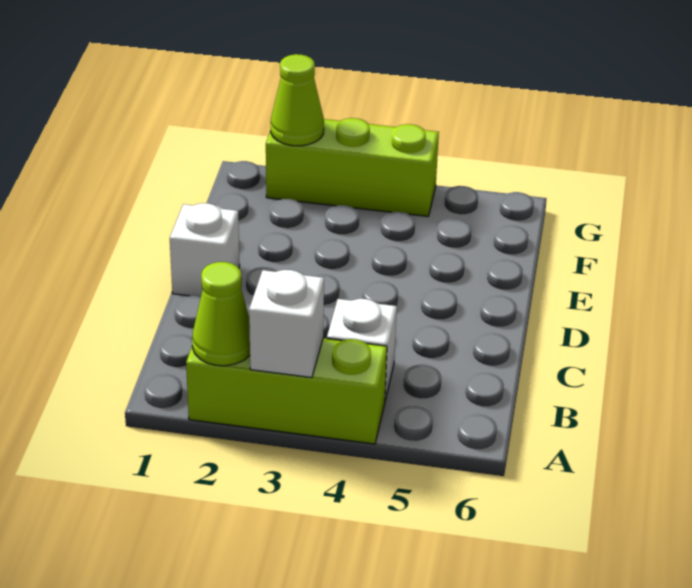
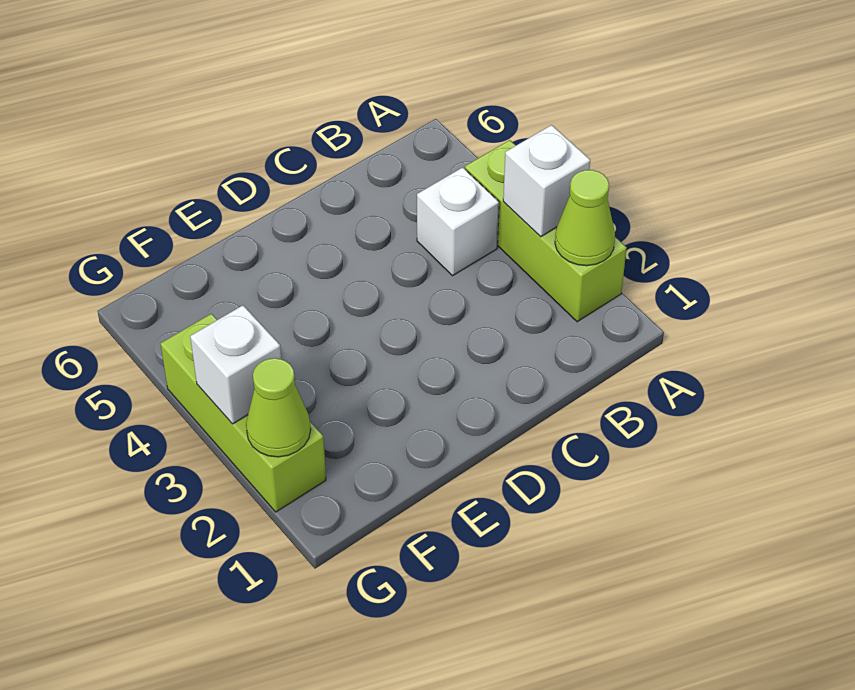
white 1x1 brick [170,203,240,297] -> white 1x1 brick moved to [190,305,281,424]

